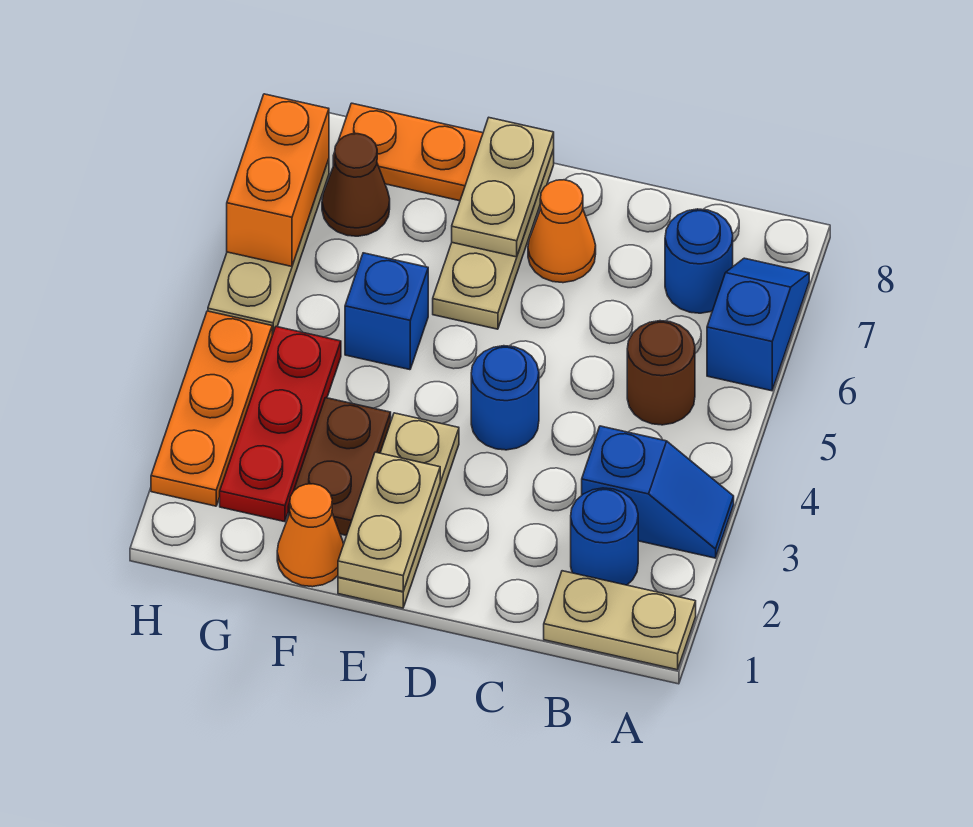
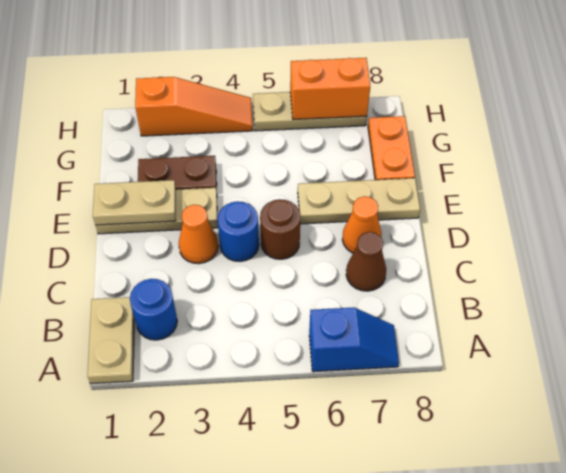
blue 1x2 slope [582,426,734,558] -> none
brown 1x1 round brick [627,321,695,425] -> brown 1x1 round brick moved to [260,199,300,259]
blue 1x1 round brick [665,209,733,313] -> none
tan 1x2 plate [452,118,554,257] -> none
orange 1x1 cone [277,484,344,587] -> orange 1x1 cone moved to [179,205,218,264]
blue 1x1 brick [345,253,428,370] -> none
red 1x3 plate [220,327,341,522] -> none
brown 1x1 cone [322,134,390,236] -> brown 1x1 cone moved to [346,232,386,291]
orange 1x3 plate [151,311,272,506] -> orange 1x3 slope [135,77,253,136]

